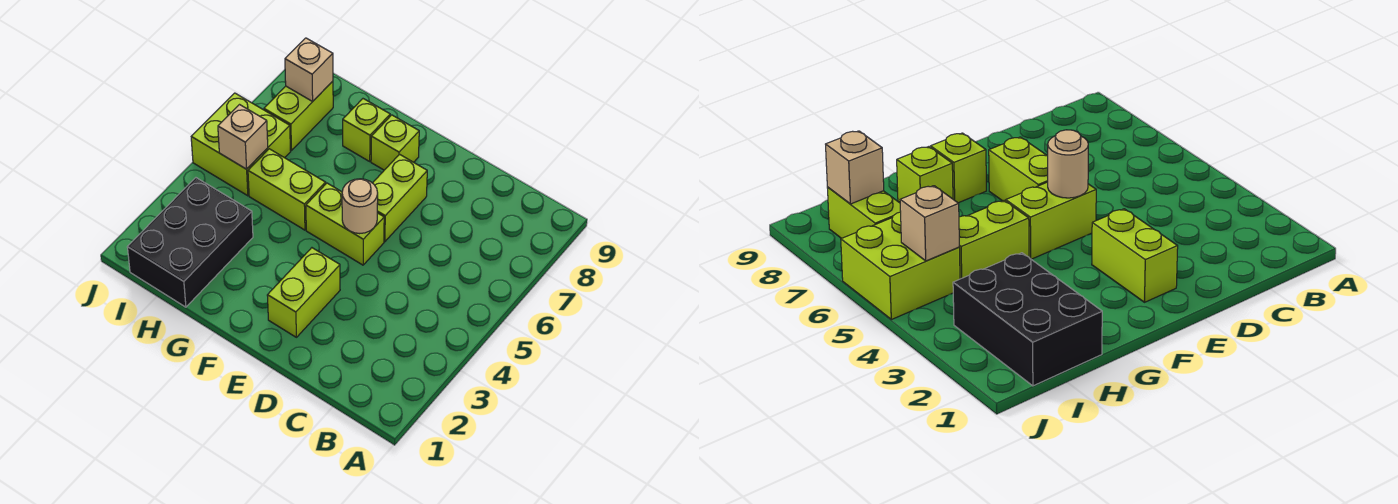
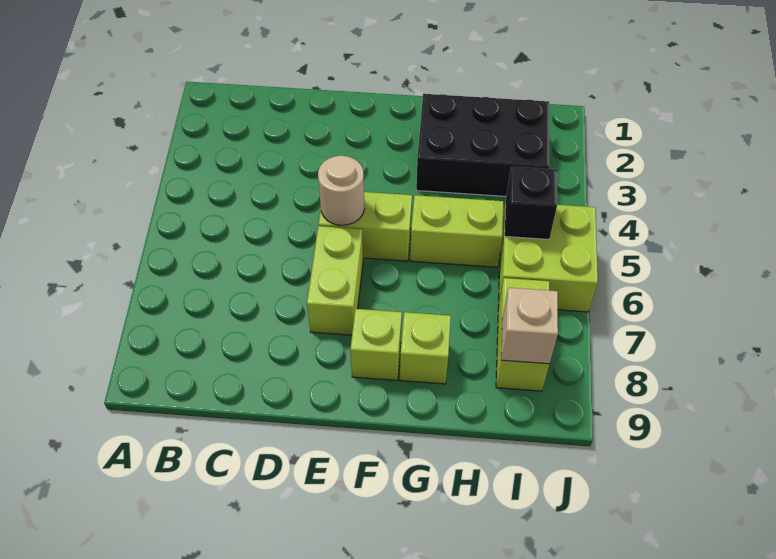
lime 1x2 brick [267,248,340,337] -> none
black 2x3 brick [127,178,253,307] -> black 2x3 brick turned to [416,94,549,196]
tan 1x1 brick [218,105,268,169] -> black 1x1 brick [505,167,557,239]

